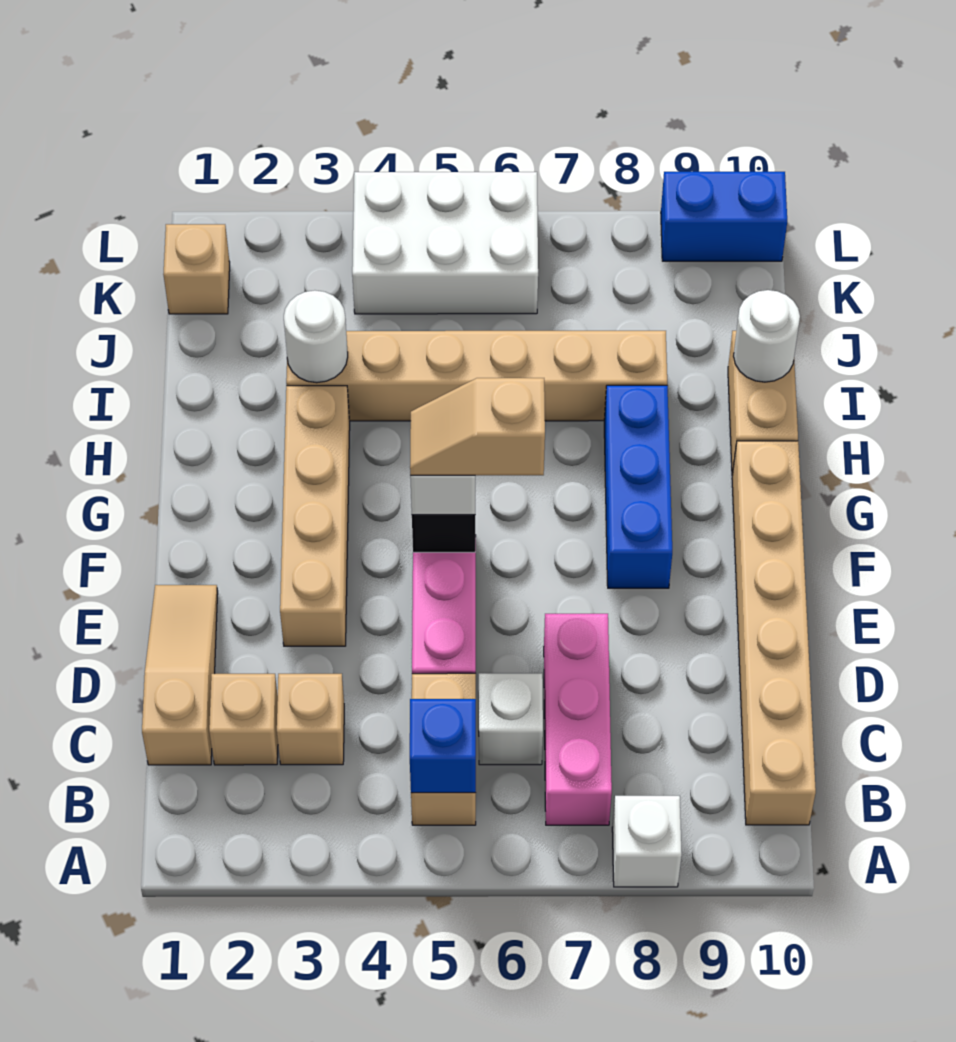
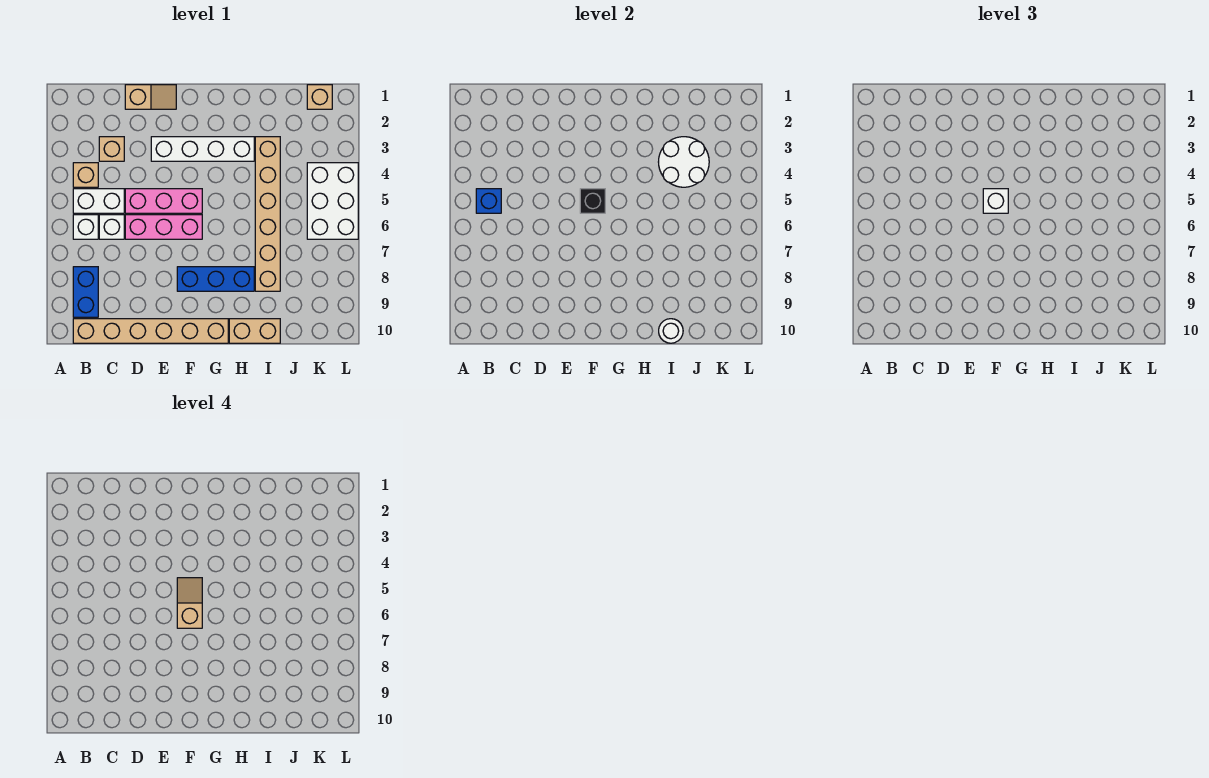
white 1x1 brick [612,796,682,887] -> white 1x1 brick moved to [73,215,98,239]
tan 1x2 brick [411,673,476,825] -> white 1x2 brick [73,189,124,213]
pink 1x3 brick [544,614,612,825] -> pink 1x3 brick moved to [125,215,202,239]
tan 1x3 slope [142,585,218,765] -> tan 1x2 slope [125,85,176,109]
tan 1x1 brick [209,674,278,765] -> tan 1x1 brick moved to [73,163,98,187]
tan 1x4 brick [280,386,350,646] -> white 1x4 brick [151,137,254,161]
white 1x1 round brick [284,290,348,383] -> white 2x2 round brick [659,137,709,187]
blue 1x2 brick [661,172,787,261] -> blue 1x2 brick moved to [73,267,98,317]

